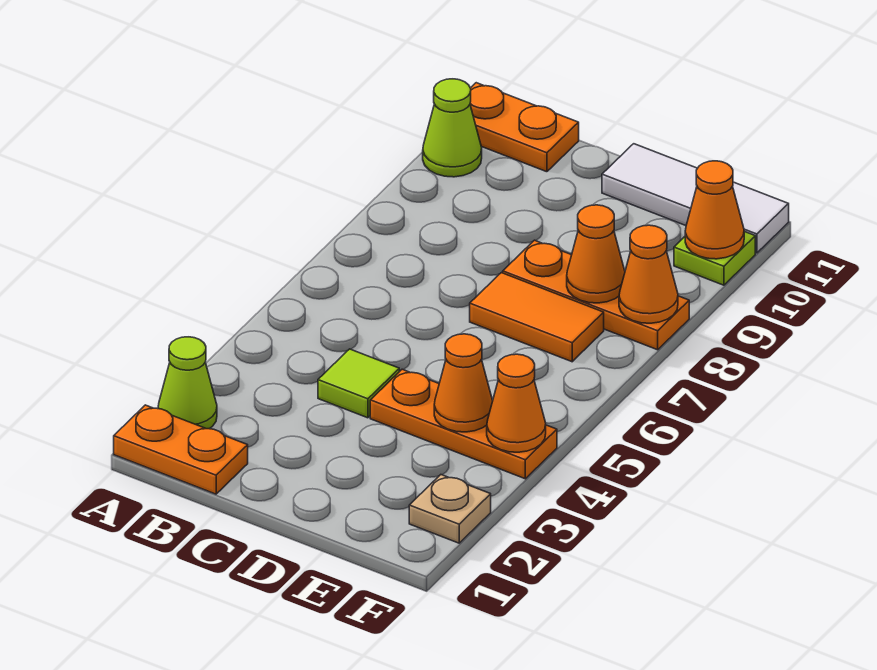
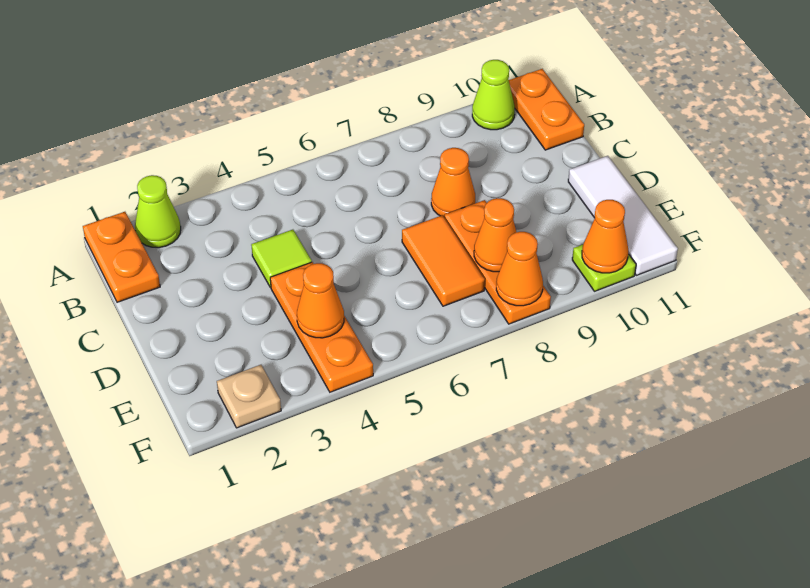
orange 1x1 cone [487,354,546,452] -> orange 1x1 cone moved to [431,148,475,218]

